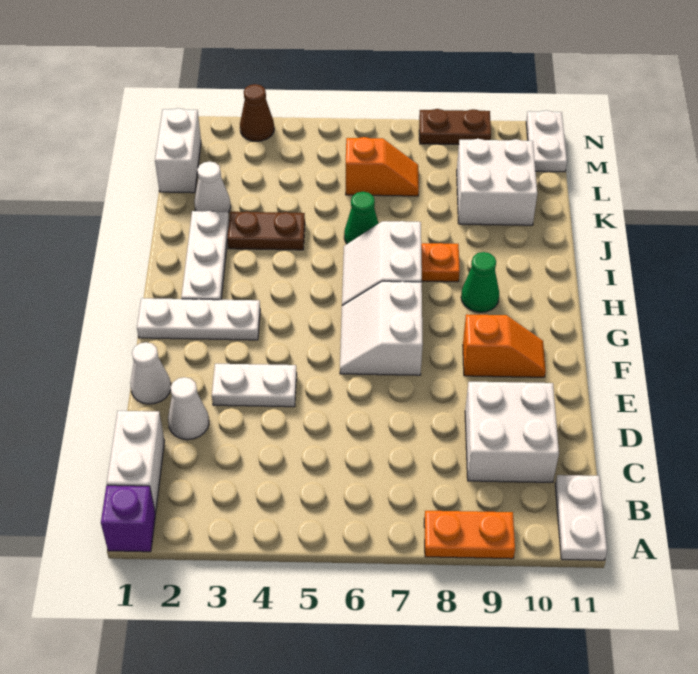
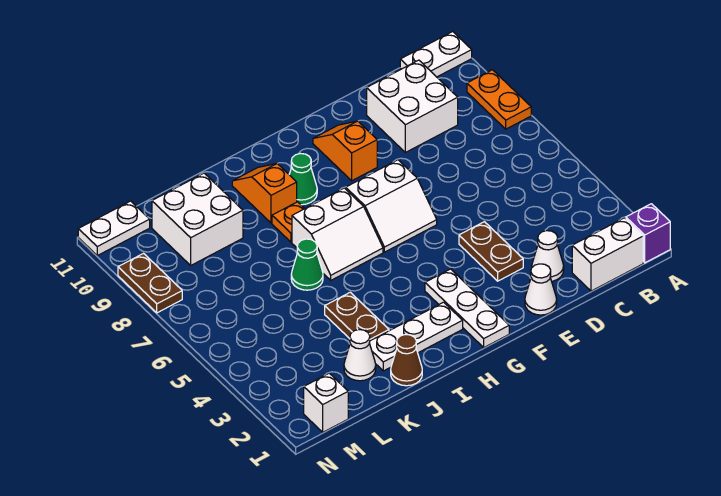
white 1x2 plate [212,364,297,407] -> brown 1x2 plate [459,222,523,281]
white 1x2 brick [155,108,201,193] -> white 1x1 brick [304,373,348,432]
orange 1x2 slope [346,137,419,196] -> orange 1x2 slope moved to [232,164,297,223]
brown 1x1 cone [240,84,274,141] -> brown 1x1 cone moved to [391,335,422,386]

